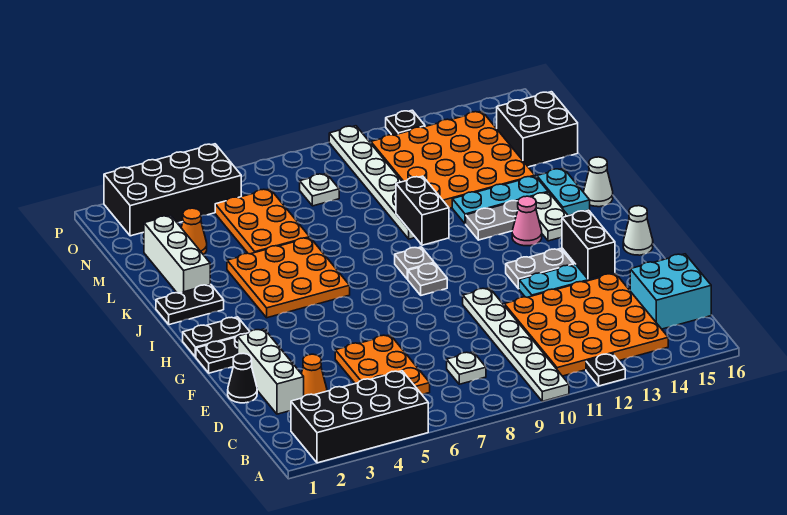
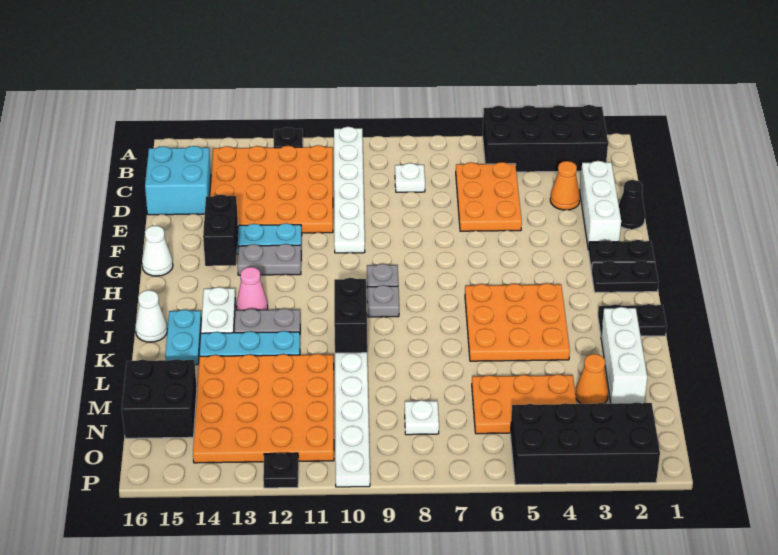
orange 2x3 plate [215,189,310,254] -> orange 2x3 plate turned to [472,374,577,434]

